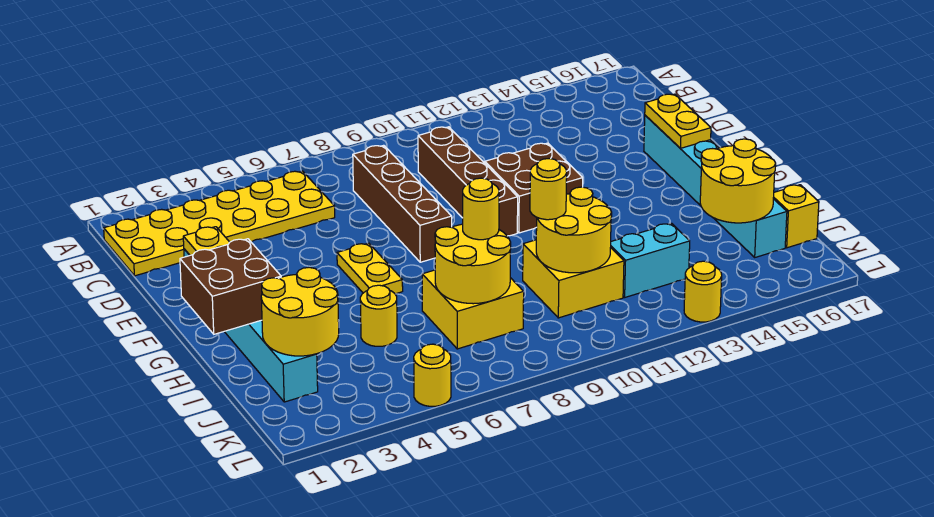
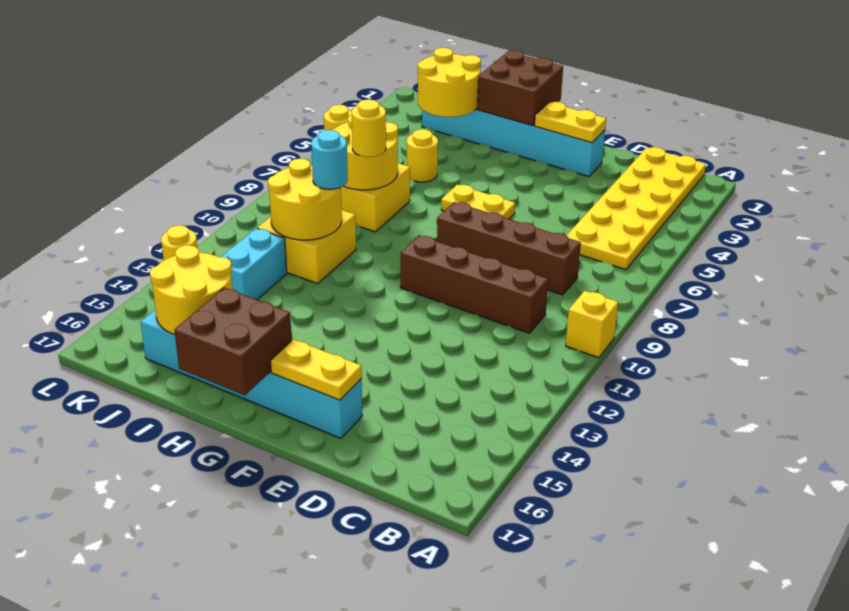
brown 2x2 brick [485,143,583,233] -> brown 2x2 brick moved to [174,288,292,395]
yellow 1x1 round brick [530,159,567,220] -> cyan 1x1 round brick [311,130,348,189]
yellow 1x1 brick [773,185,819,248] -> yellow 1x1 brick moved to [566,291,618,358]

